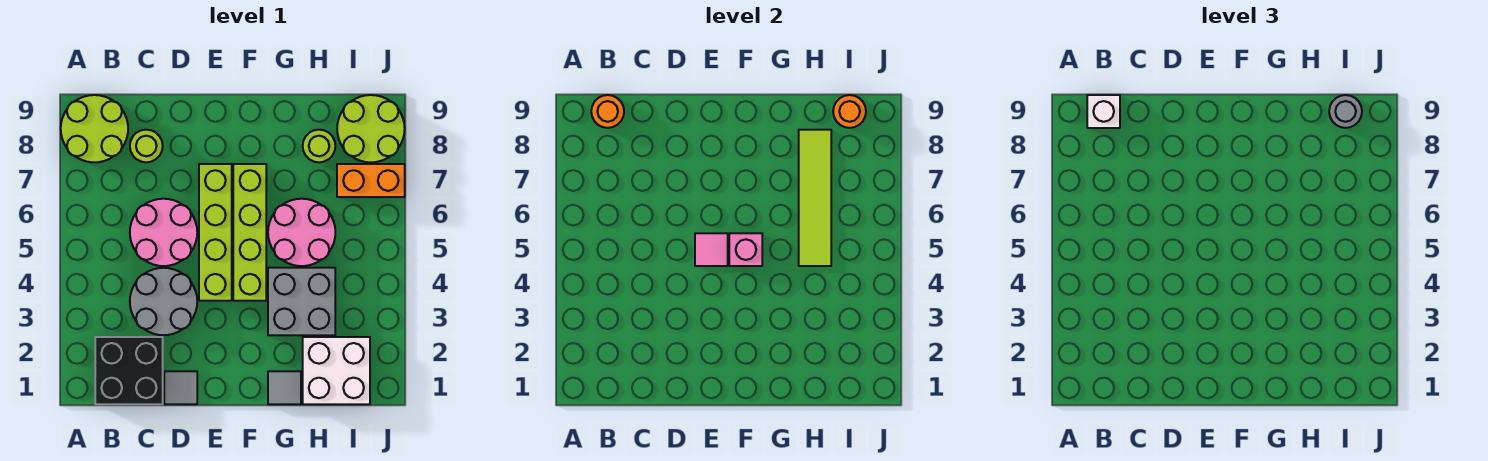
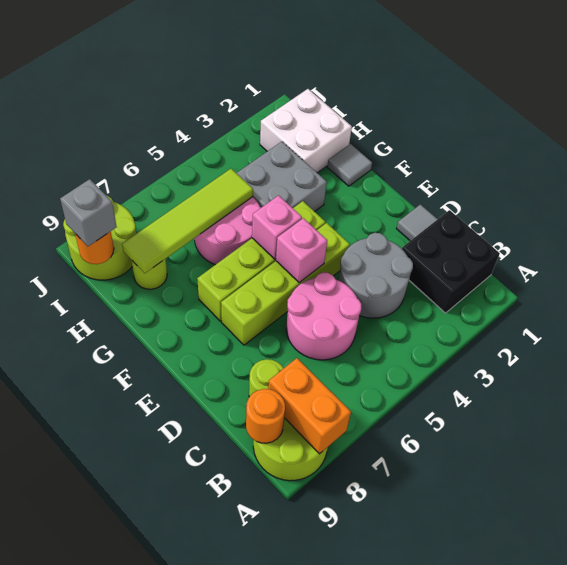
white 1x1 brick [1087,95,1120,128] -> none
pink 1x1 tile [695,233,728,266] -> pink 1x1 brick [276,218,327,283]
orange 1x2 brick [337,164,405,197] -> orange 1x2 brick moved to [268,358,351,454]
grey 1x1 round brick [1329,95,1362,128] -> grey 1x1 brick [60,179,117,246]

